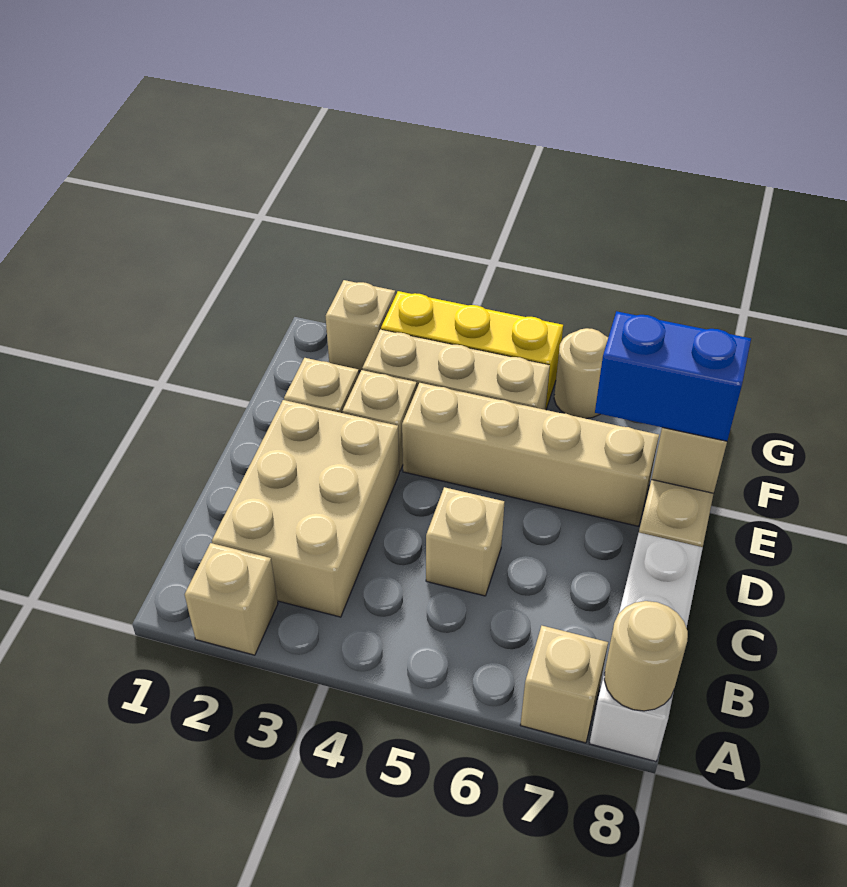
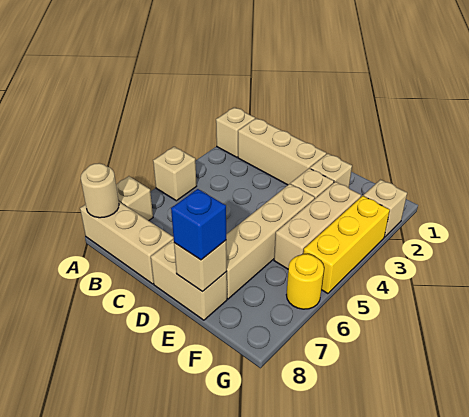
white 1x3 brick [589,533,703,761] -> tan 1x3 brick [80,202,174,284]
tan 2x3 brick [212,400,399,617] -> tan 1x3 brick [238,118,326,185]
tan 1x1 brick [426,487,504,596] -> tan 1x1 brick moved to [153,147,197,201]
blue 1x2 brick [595,311,751,441] -> blue 1x1 brick [171,189,226,260]
tan 1x1 round brick [554,328,608,419] -> yellow 1x1 round brick [286,254,324,309]

